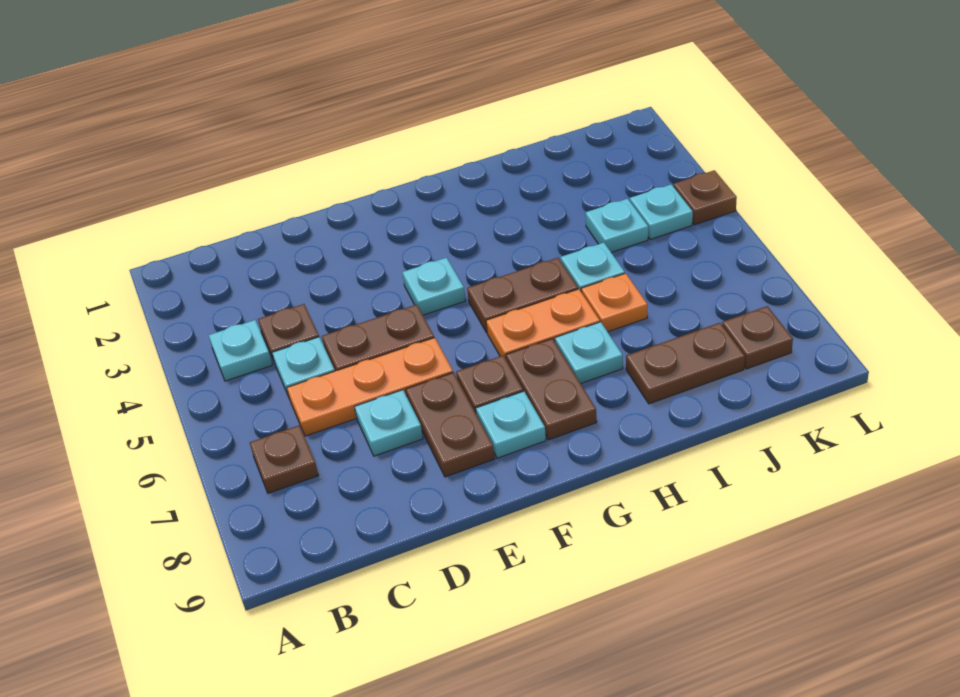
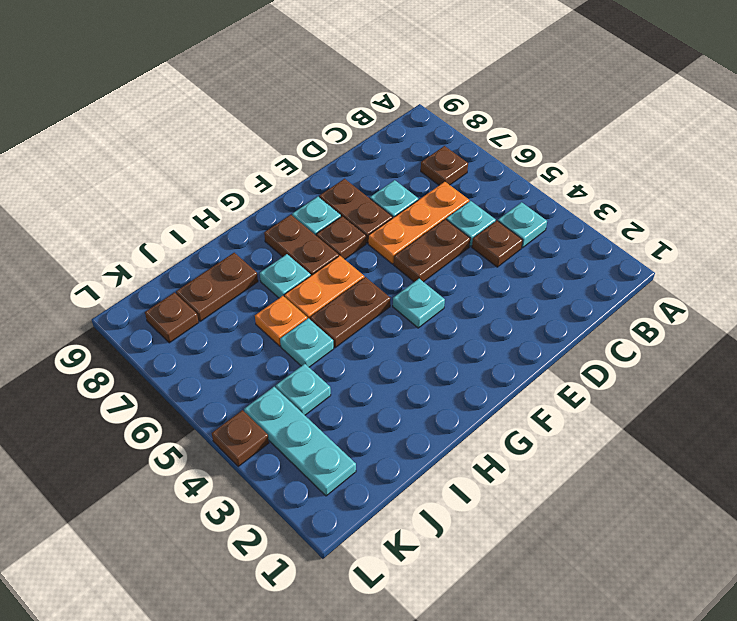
cyan 1x1 plate [630,184,693,239] -> cyan 1x3 plate [244,387,356,496]

